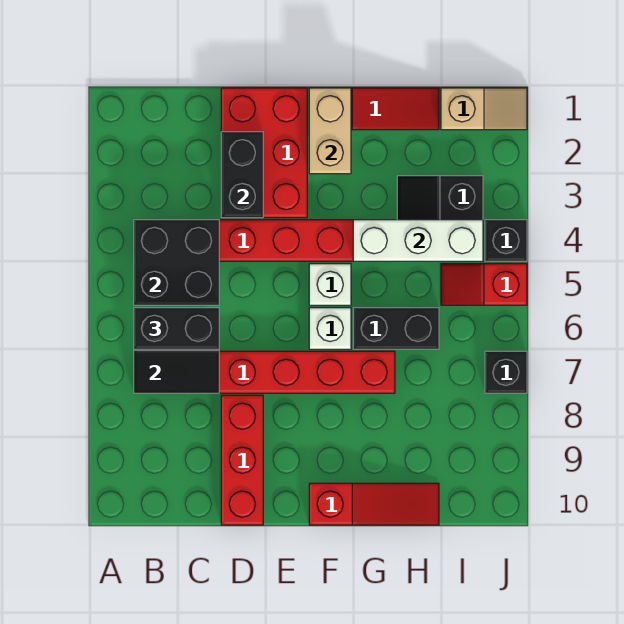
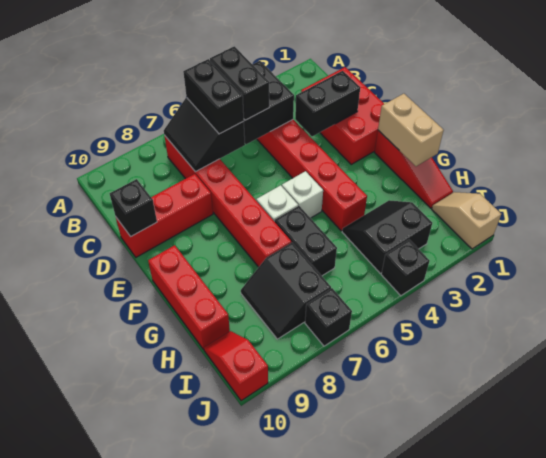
none -> black 1x2 brick [210,46,269,120]
red 2x3 brick [221,88,307,218] -> red 2x3 brick turned to [301,67,384,164]
none -> black 1x1 brick [110,179,157,237]
tan 1x2 brick [309,88,351,174] -> tan 1x2 brick turned to [378,94,444,166]
red 1x3 slope [309,483,439,525] -> red 1x3 brick [148,245,230,349]
white 1x3 brick [353,220,483,261] -> none
none -> black 2x2 slope [241,242,331,339]
tan 1x2 slope [441,88,527,130] -> tan 1x2 slope turned to [432,192,501,249]
red 1x2 slope [441,264,527,305] -> red 1x2 slope moved to [204,331,268,401]

